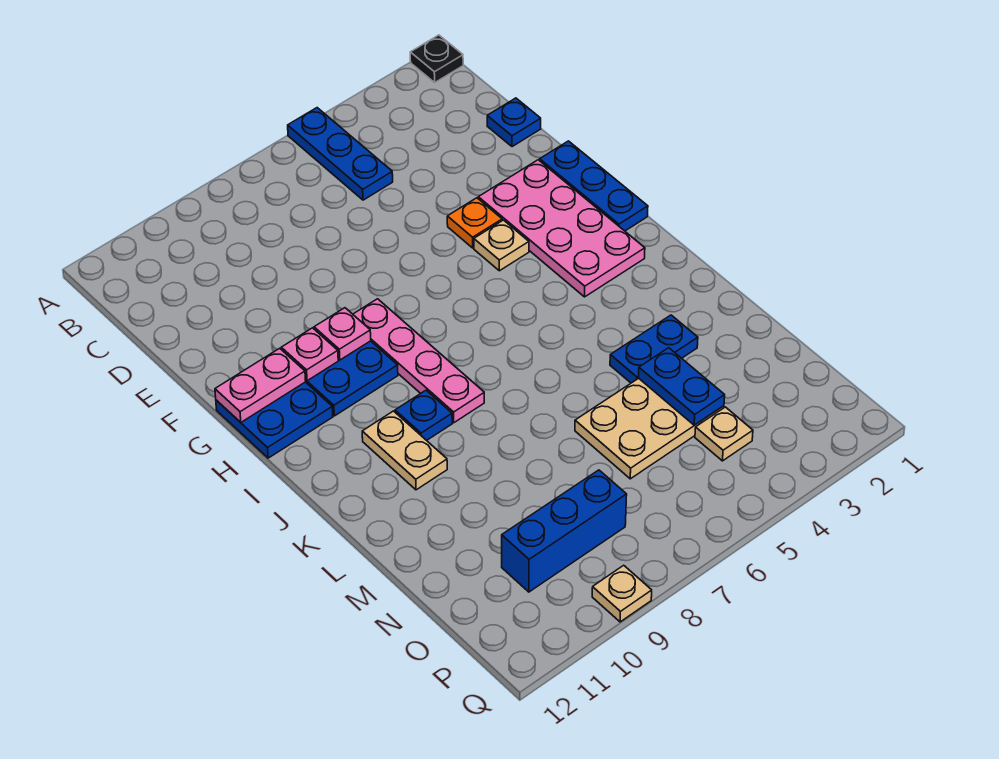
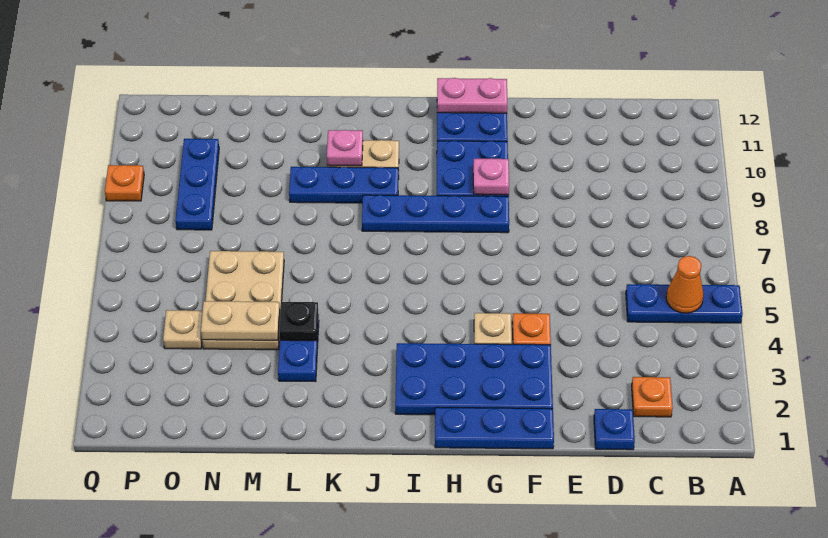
black 1x1 plate [410,35,463,82] -> black 1x1 plate moved to [279,302,318,341]
none -> orange 1x1 cone [666,256,704,313]
none -> orange 1x1 plate [632,377,673,417]
pink 2x4 plate [478,160,645,297] -> blue 2x4 plate [395,343,553,415]
pink 1x4 plate [353,299,484,423] -> blue 1x4 plate [362,195,509,233]
pink 1x1 plate [281,328,338,381] -> pink 1x1 plate moved to [327,130,363,166]
pink 1x2 plate [215,348,306,422] -> pink 1x2 plate turned to [437,78,507,113]
blue 1x1 plate [395,390,452,440] -> blue 1x3 plate [289,167,399,203]
blue 1x2 plate [639,348,725,425] -> tan 1x2 plate [201,301,280,340]
blue 1x3 brick [502,470,627,592] -> blue 1x3 plate [176,139,219,230]
tan 1x1 plate [592,565,652,622] -> orange 1x1 plate [105,165,144,201]

